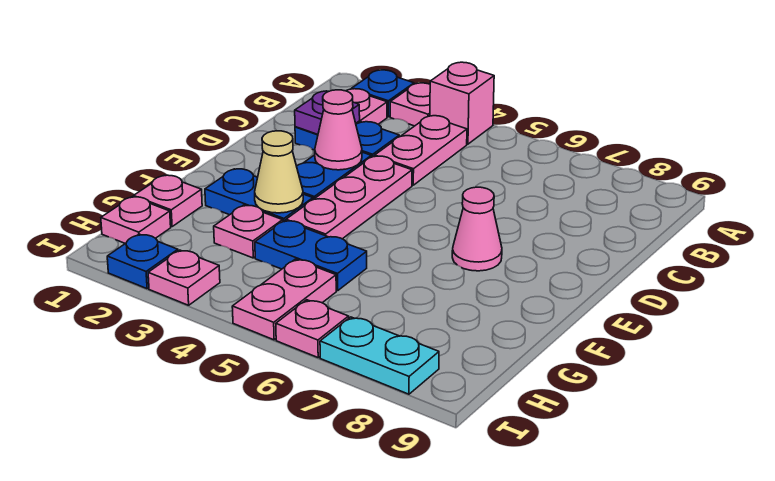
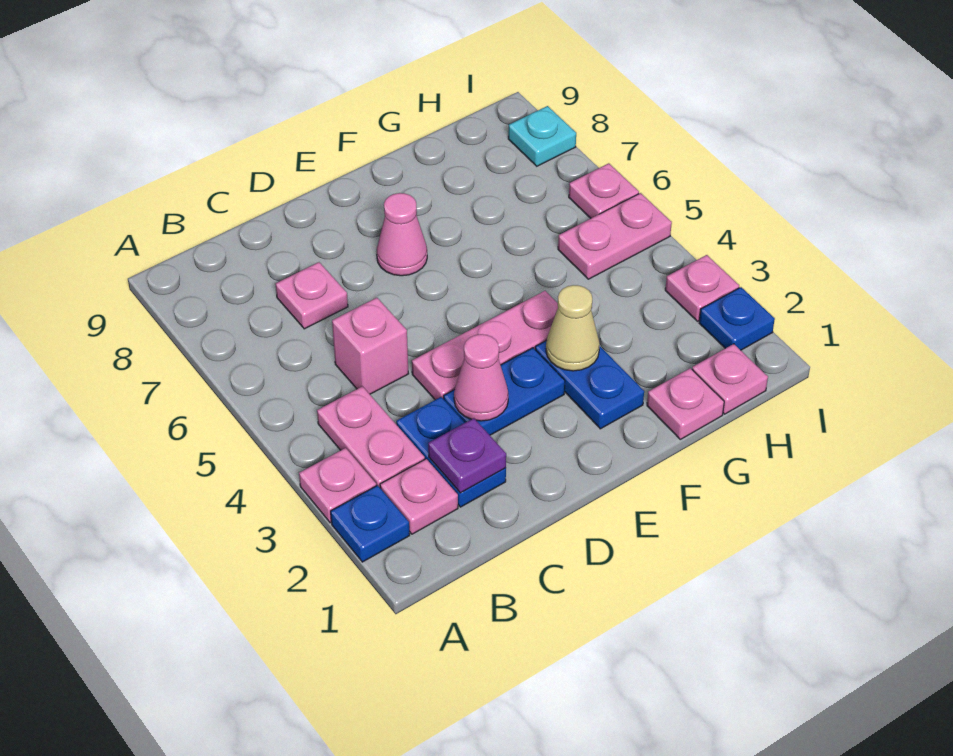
pink 1x1 brick [430,62,494,144] -> pink 1x1 brick moved to [332,298,409,394]
pink 1x2 plate [375,116,467,185] -> pink 1x2 plate turned to [317,386,425,487]
pink 1x1 plate [214,205,283,258] -> pink 1x1 plate moved to [276,262,348,329]
blue 1x2 plate [255,221,367,291] -> none
cyan 1x2 plate [320,317,439,394] -> cyan 1x1 plate [508,106,576,166]

